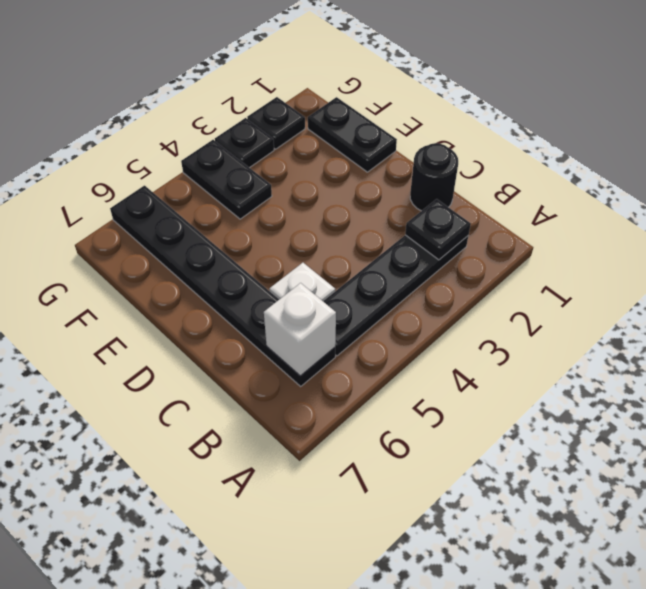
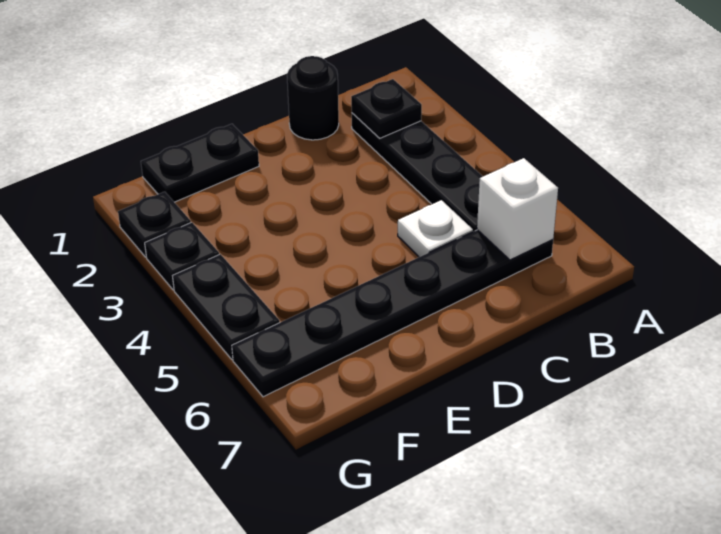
black 1x2 plate [181,140,272,219] -> black 1x2 plate turned to [173,254,280,359]

